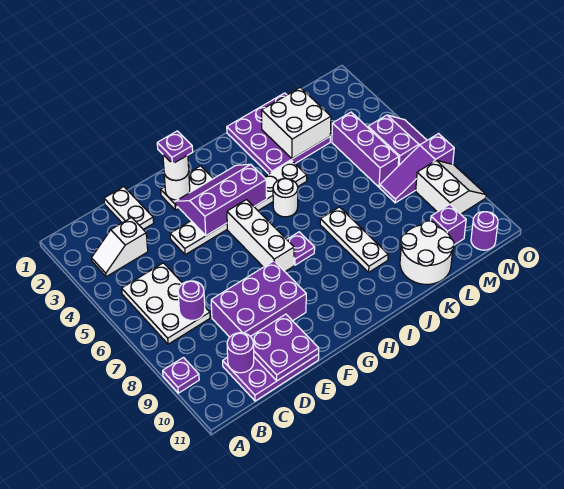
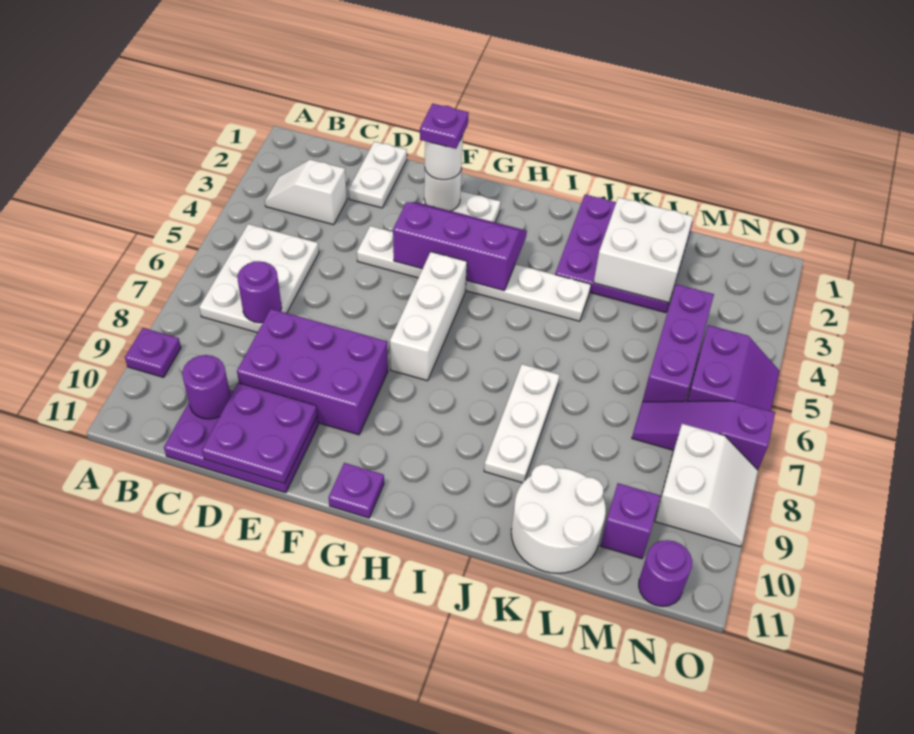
purple 1x1 plate [287,232,315,265] -> purple 1x1 plate moved to [329,463,384,518]
white 1x1 round brick [273,179,298,217] -> none

